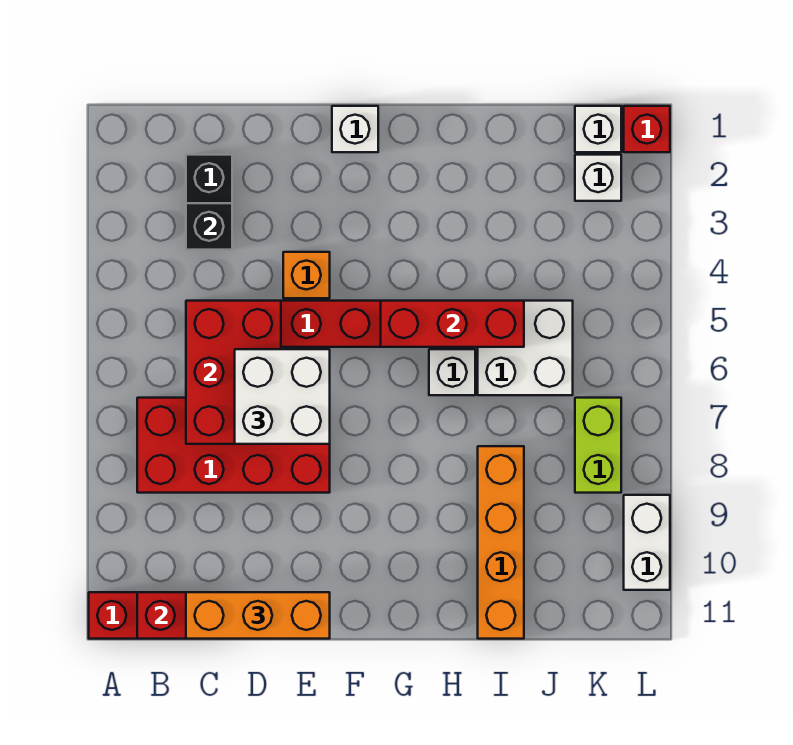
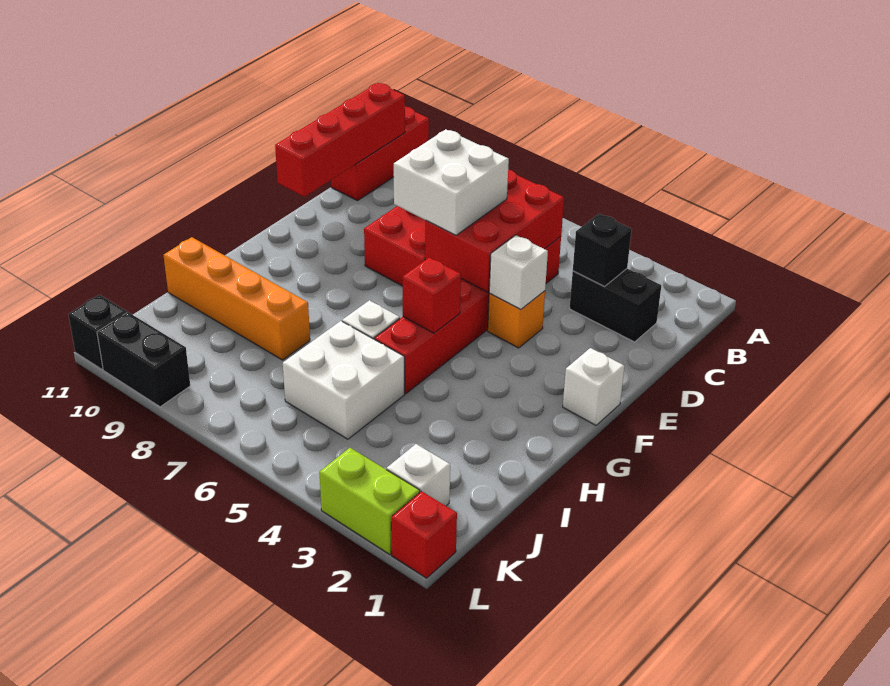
red 2x3 brick [186,301,281,444] -> red 2x3 brick turned to [425,170,564,292]
orange 1x3 brick [186,592,330,639] -> none
red 1x3 brick [381,301,524,347] -> red 1x1 brick [403,257,461,333]
white 1x1 brick [575,106,621,152] -> white 1x1 brick moved to [489,235,548,310]
lime 1x2 brick [575,398,621,493] -> lime 1x2 brick moved to [319,448,420,555]
white 1x2 brick [624,495,670,590] -> black 1x2 brick [97,312,190,407]
none -> black 1x1 brick [68,295,127,369]

